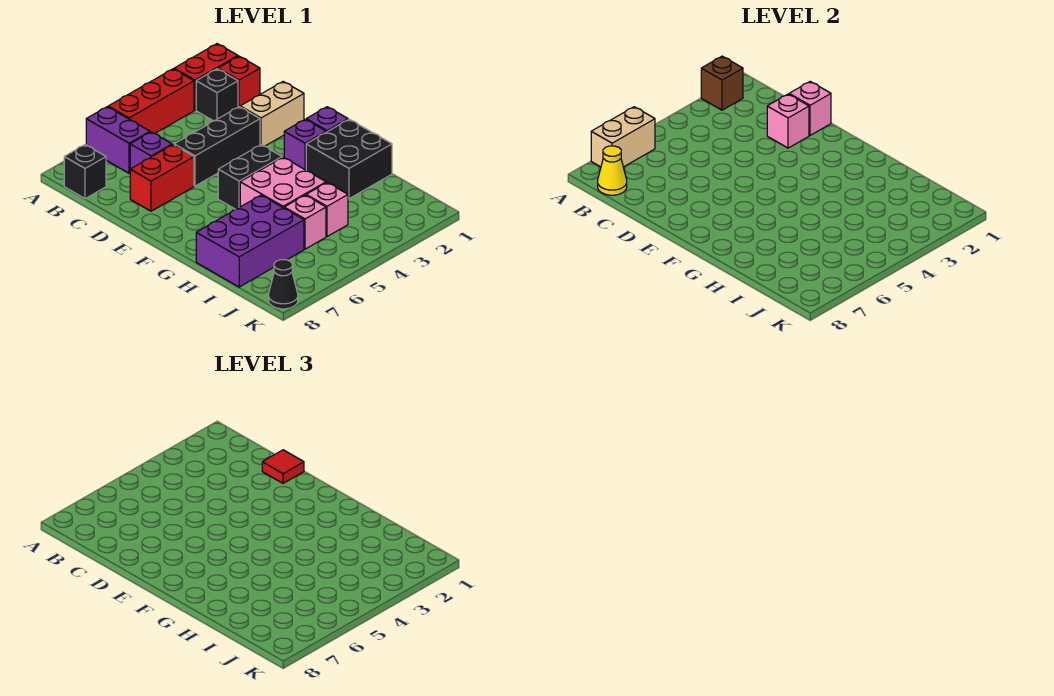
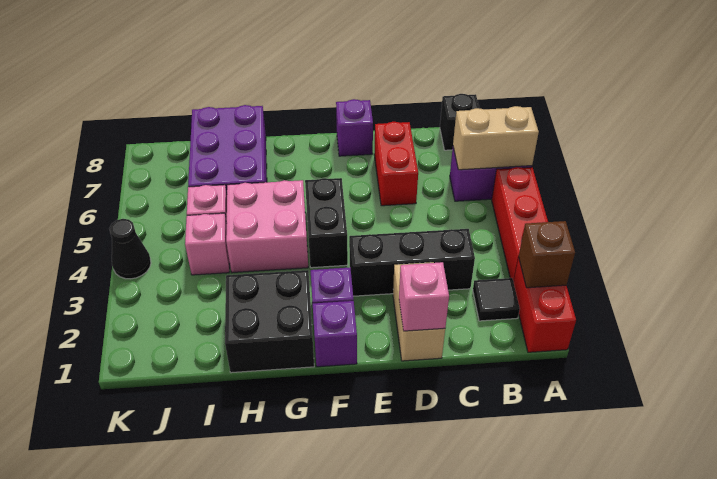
tan 1x2 brick [591,107,655,167] -> tan 1x2 brick turned to [453,106,539,170]
red 1x1 brick [218,56,260,107] -> none
black 1x1 brick [196,69,238,121] -> black 1x1 tile [473,278,520,321]
yellow 1x1 cone [598,146,627,195] -> none
purple 1x1 brick [130,132,172,169] -> purple 1x1 brick moved to [336,99,373,156]
red 1x1 tile [262,450,304,483] -> none
pink 1x1 brick [767,94,809,148] -> none
black 1x3 brick [174,107,260,186] -> black 1x3 brick turned to [349,229,475,296]
black 1x1 cone [269,260,298,309] -> black 1x1 cone moved to [109,219,151,279]

